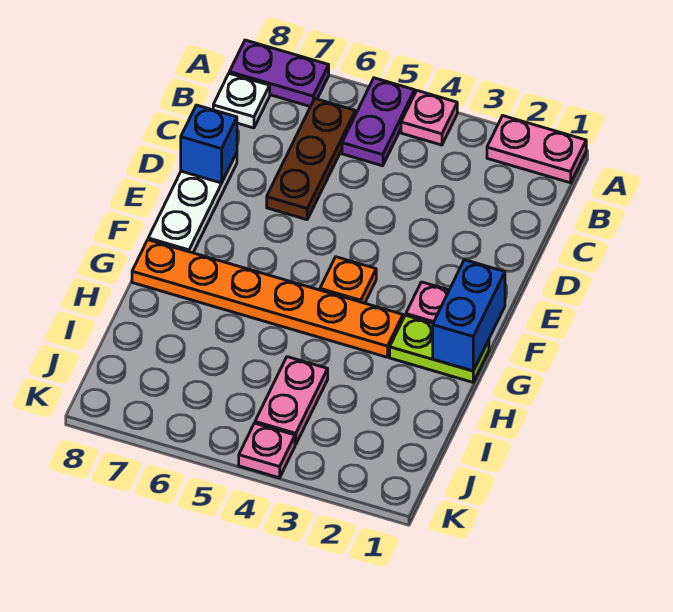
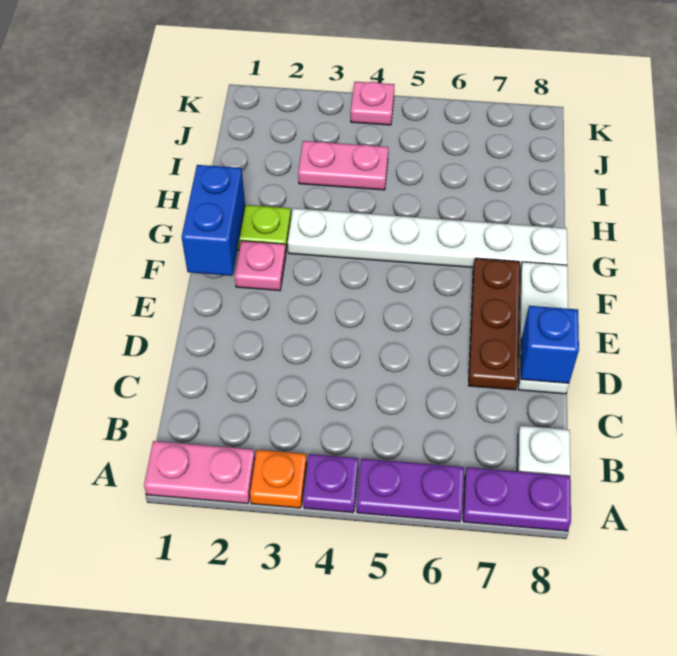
pink 1x1 plate [401,91,457,145] -> purple 1x1 plate [303,454,359,513]
purple 1x2 plate [342,78,415,166] -> purple 1x2 plate turned to [357,459,464,522]
brown 1x3 plate [267,99,355,220] -> brown 1x3 plate moved to [469,258,520,390]
orange 1x1 plate [320,257,376,303] -> orange 1x1 plate moved to [250,450,307,508]
orange 1x6 plate [132,240,403,357] -> white 1x6 plate [288,208,567,270]
pink 1x2 plate [255,357,328,445] -> pink 1x2 plate turned to [298,141,388,190]

